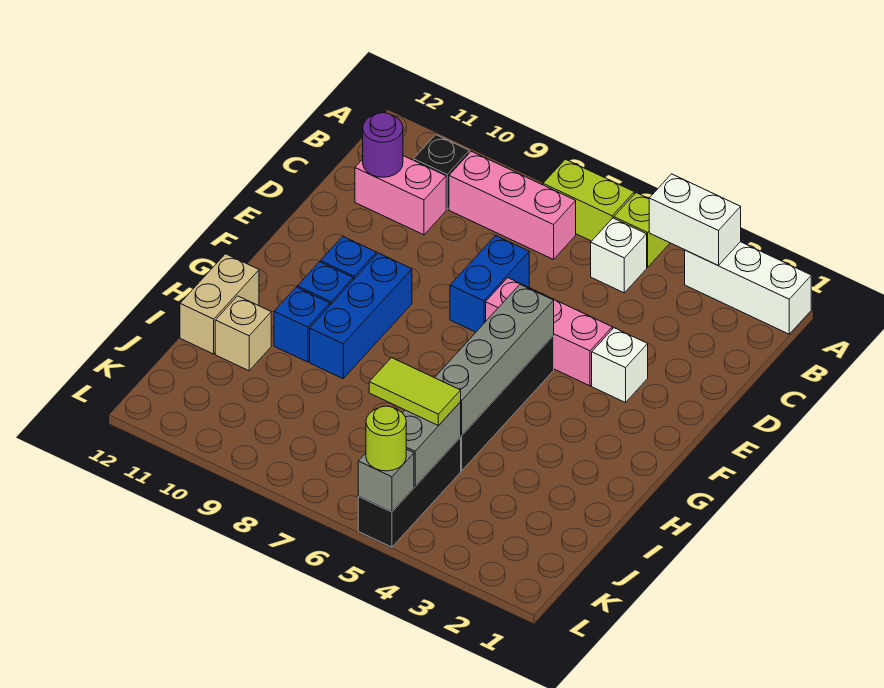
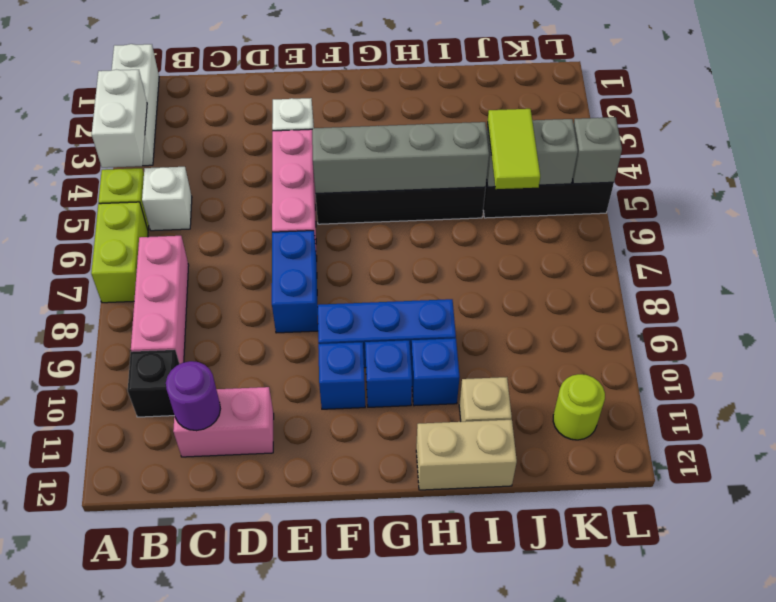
pink 1x2 brick [355,156,446,235] -> pink 1x2 brick turned to [173,387,274,457]
blue 1x2 brick [450,236,529,332] -> blue 1x2 brick turned to [272,231,318,333]
lime 1x1 round brick [366,406,406,471] -> lime 1x1 round brick moved to [553,374,605,440]

